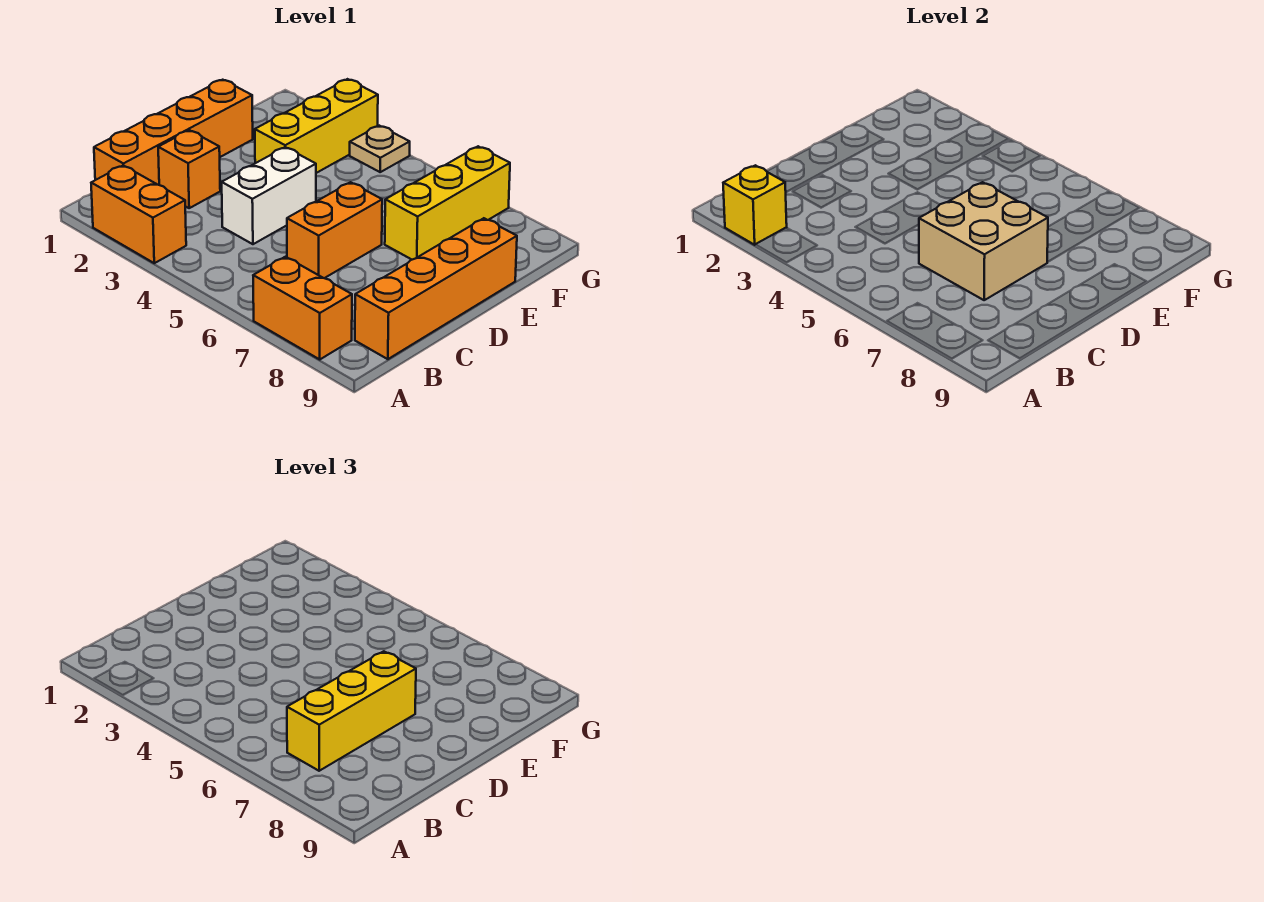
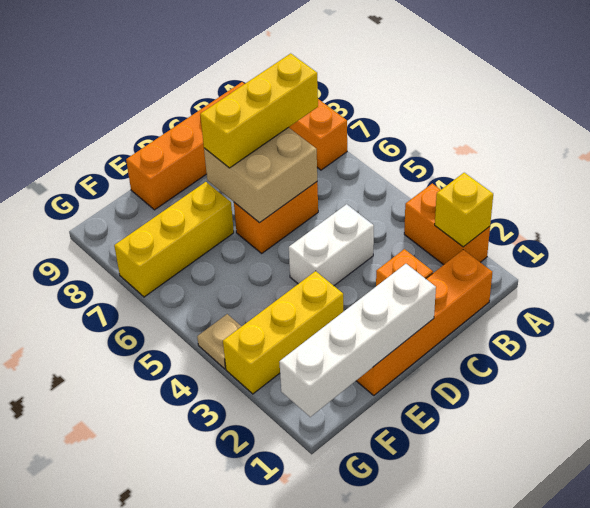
none -> white 1x4 brick [279,264,436,417]

